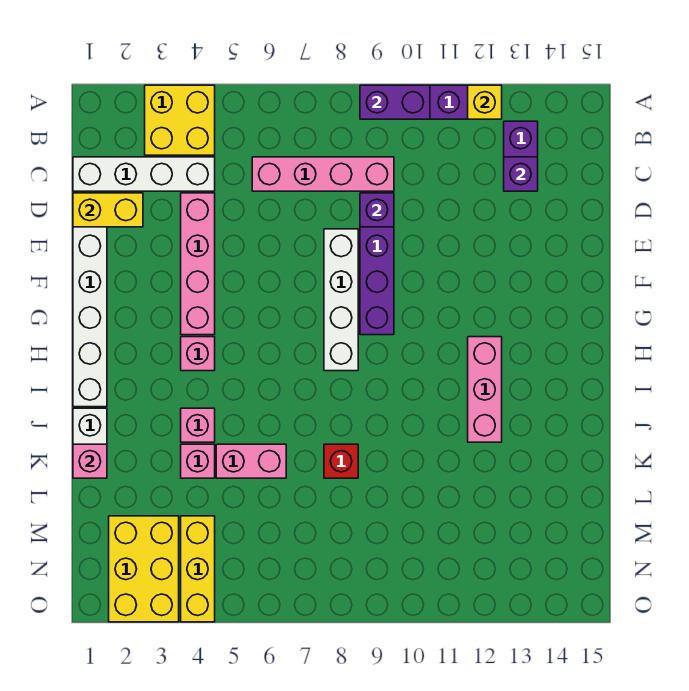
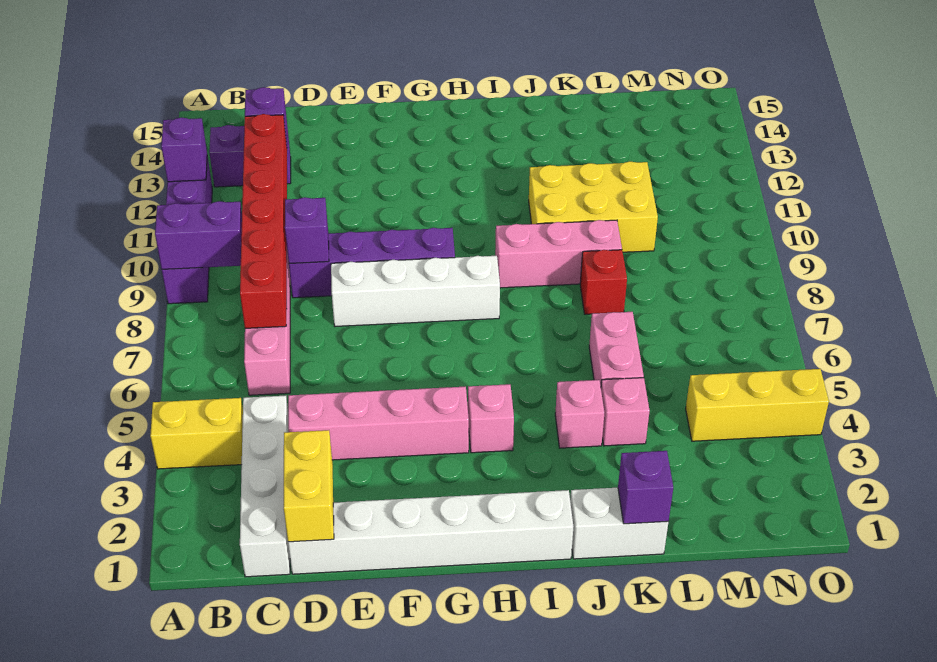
yellow 2x2 brick [145,85,215,155] -> yellow 1x2 brick [150,398,243,469]
purple 1x2 brick [360,85,430,119] -> purple 1x2 brick turned to [155,201,242,269]
yellow 1x1 brick [468,85,502,119] -> purple 1x1 brick [161,117,207,182]
none -> red 1x6 brick [240,114,287,328]
pink 1x3 brick [468,337,502,442] -> pink 1x3 brick moved to [495,220,622,288]
pink 1x1 brick [73,444,107,478] -> purple 1x1 brick [618,451,673,524]
yellow 2x3 brick [109,516,179,622] -> yellow 2x3 brick moved to [529,161,658,252]

